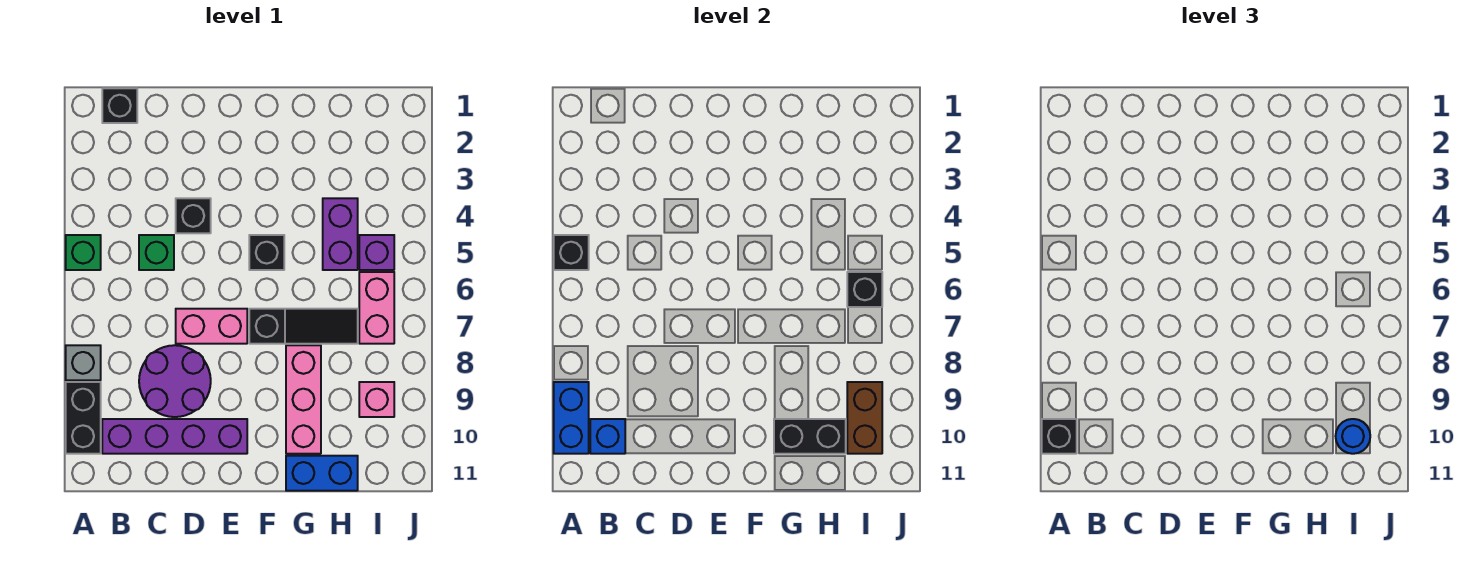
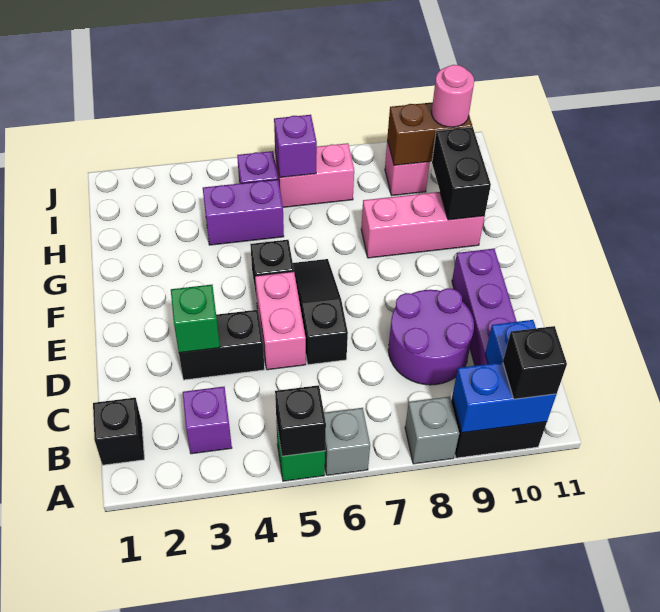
none -> grey 1x1 brick [324,408,370,475]
none -> purple 1x1 brick [183,387,232,454]
green 1x1 brick [139,235,174,270] -> green 1x1 brick moved to [171,285,220,353]
black 1x1 brick [176,198,211,233] -> black 1x2 brick [179,310,264,380]
pink 1x2 brick [176,309,247,344] -> pink 1x2 brick moved to [255,272,306,370]
black 1x3 slope [249,309,358,344] -> black 1x3 slope moved to [293,259,348,365]
blue 1x2 brick [286,456,358,491] -> none
black 1x1 brick [847,272,882,307] -> purple 1x1 brick [274,115,317,177]
blue 1x1 round brick [1336,419,1370,454] -> pink 1x1 round brick [432,65,474,127]

